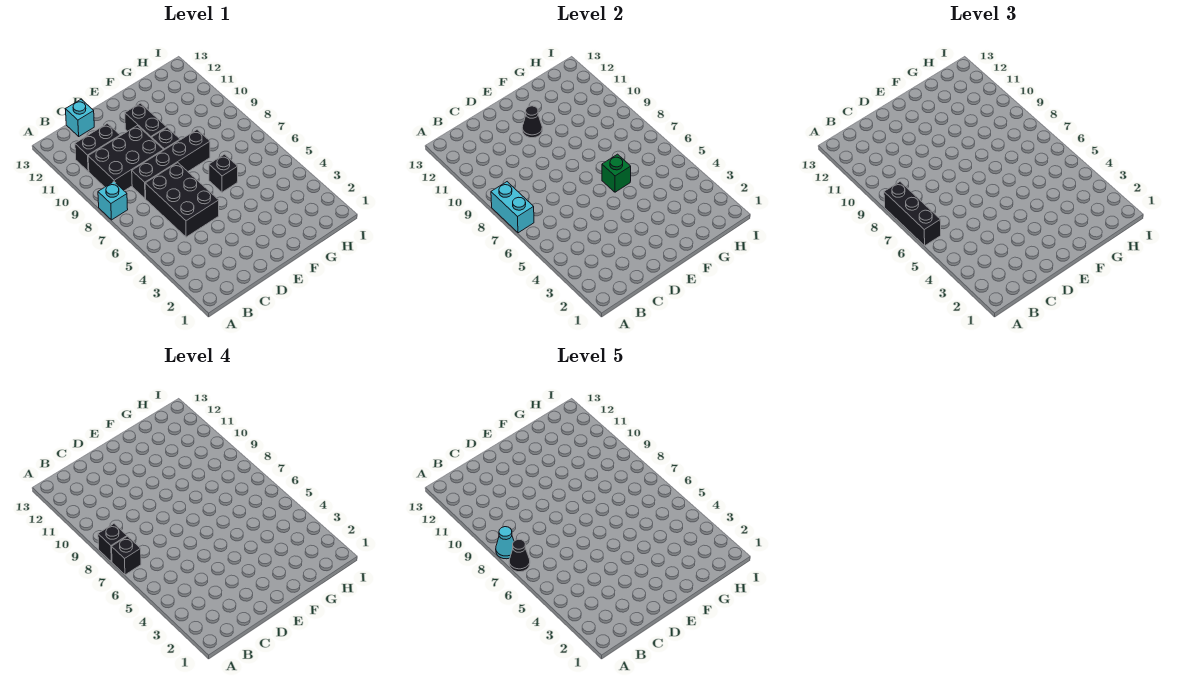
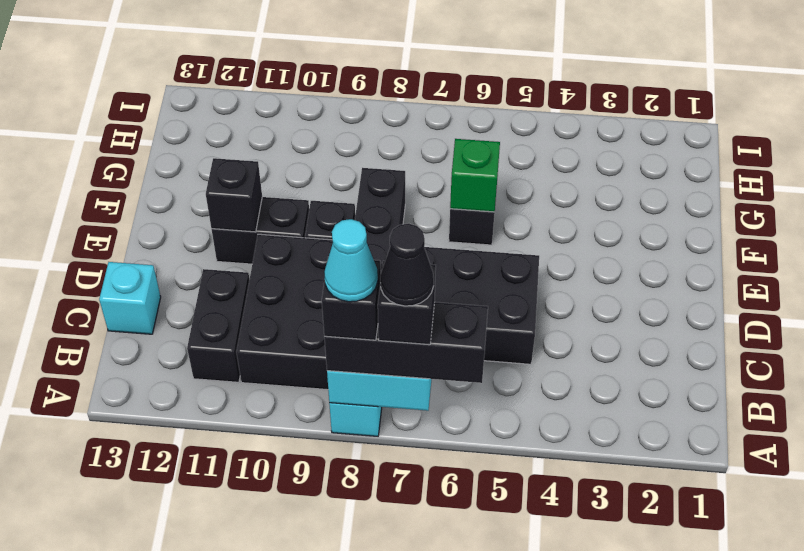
black 1x1 cone [522,106,542,138] -> black 1x1 brick [206,158,262,232]

